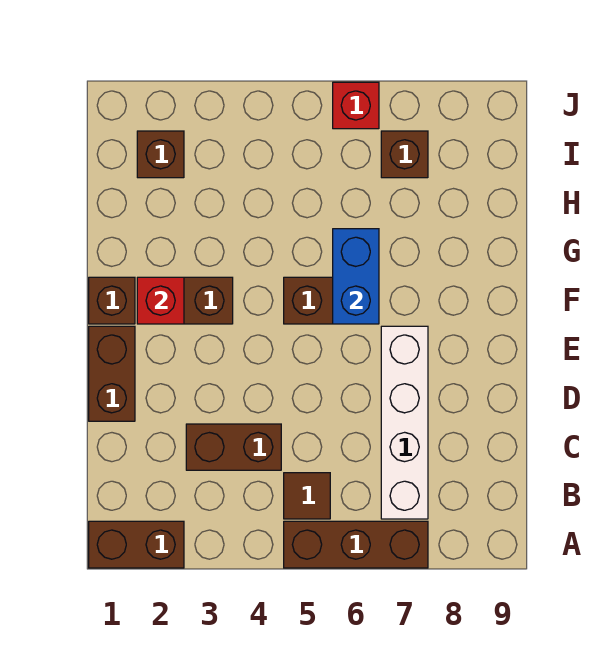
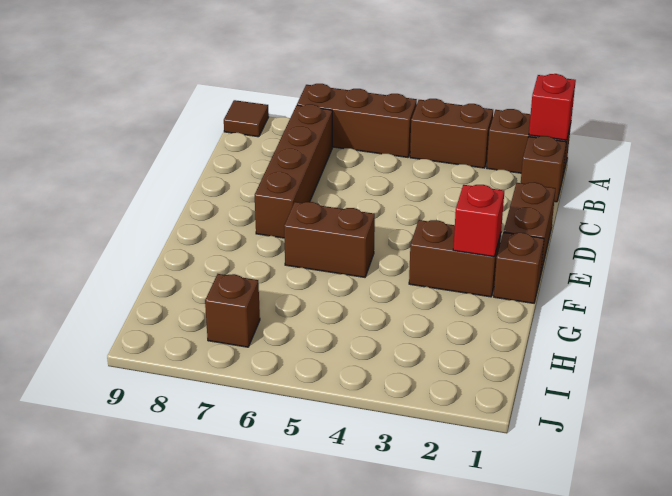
brown 1x1 tile [284,473,330,519] -> brown 1x1 tile moved to [224,100,269,137]
white 1x4 brick [381,326,428,519] -> brown 1x4 brick [255,104,333,238]
brown 1x2 brick [186,424,281,470] -> brown 1x2 brick moved to [410,99,493,168]
blue 1x2 brick [333,229,379,324] -> none
brown 1x1 brick [137,131,184,178] -> brown 1x1 brick moved to [521,136,566,202]
red 1x1 brick [333,82,379,129] -> red 1x1 brick moved to [529,74,576,140]

